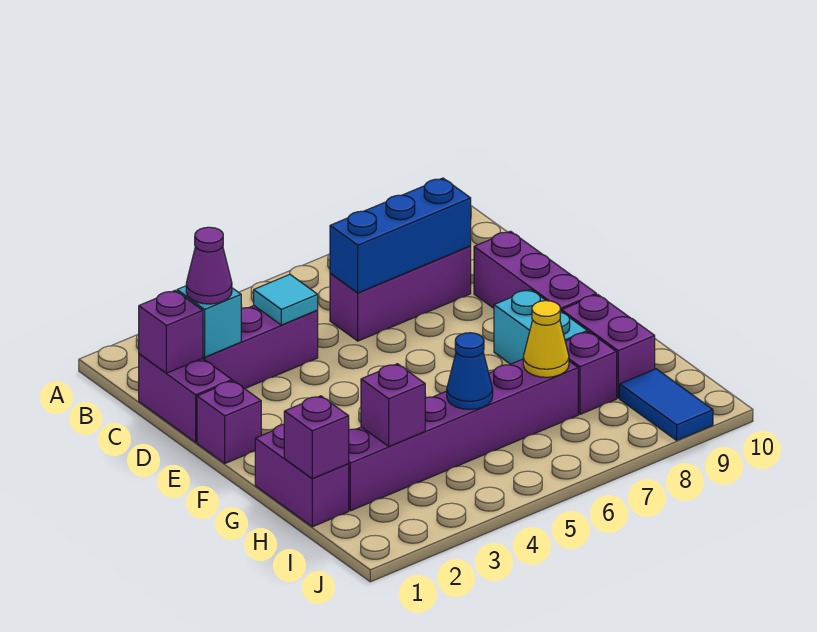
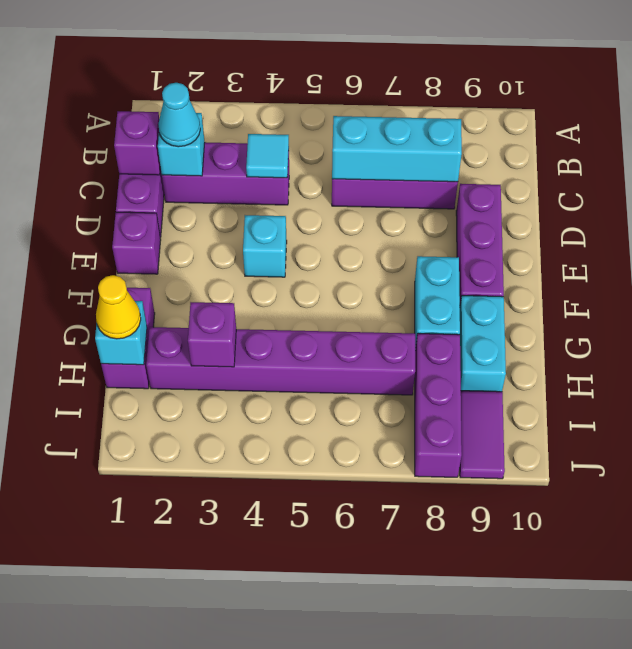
purple 1x1 cone [186,227,232,304] -> cyan 1x1 cone [158,83,200,147]
blue 1x3 brick [330,178,471,293] -> cyan 1x3 brick [332,116,462,182]
none -> cyan 1x1 brick [243,215,287,277]
purple 1x2 brick [561,295,655,398] -> cyan 1x2 brick [460,296,506,392]
purple 1x1 brick [284,396,349,479] -> cyan 1x1 brick [95,301,147,365]
blue 1x1 cone [447,333,493,409] -> none
yellow 1x1 cone [523,301,569,377] -> yellow 1x1 cone moved to [96,275,141,339]
purple 1x1 brick [565,332,617,414] -> purple 1x3 brick [415,334,462,477]
blue 1x2 tile [620,369,713,440] -> purple 1x2 tile [460,391,505,479]

